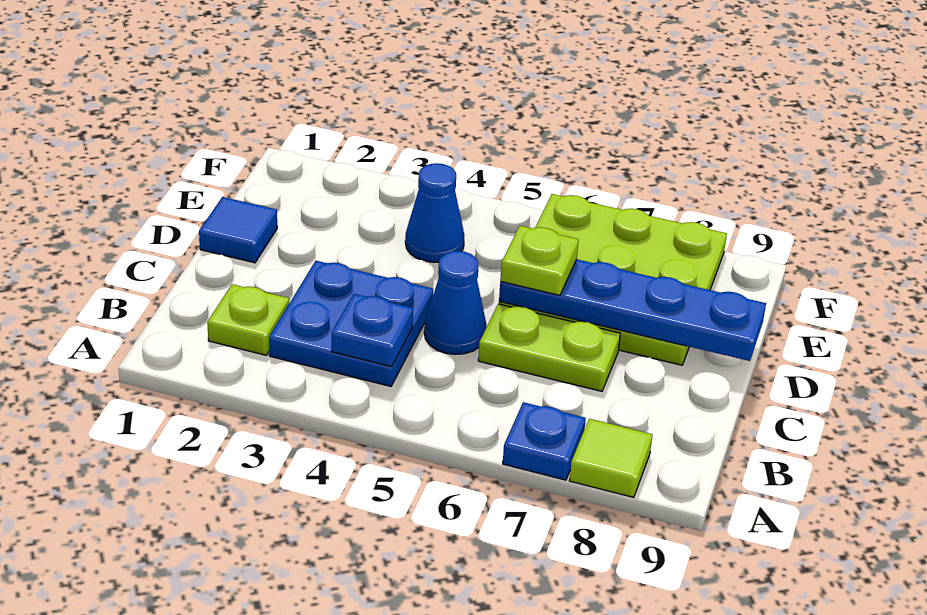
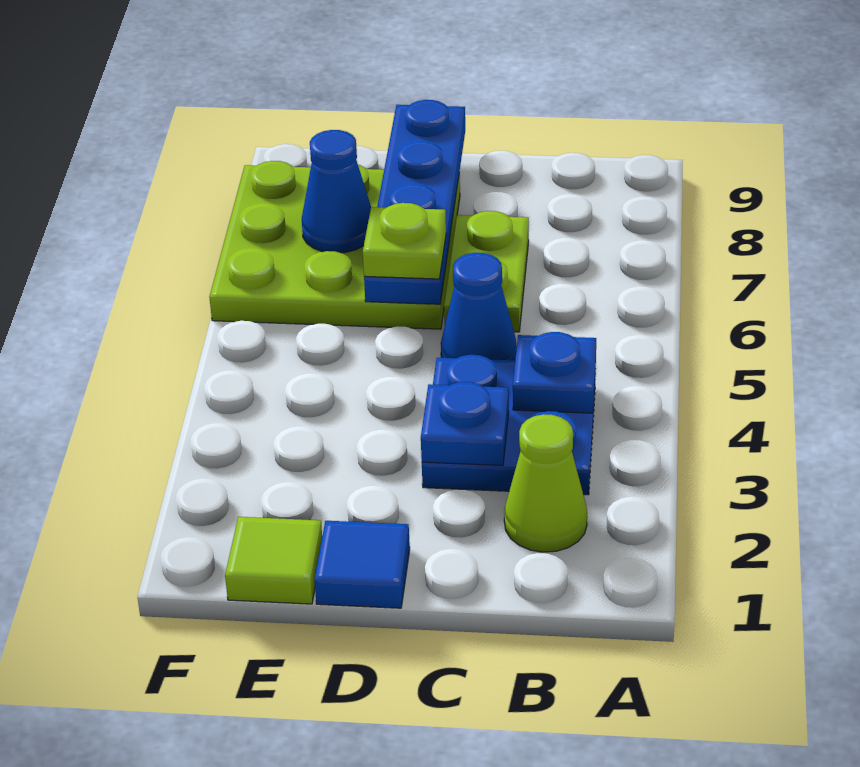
blue 1x1 plate [503,402,586,480] -> blue 1x1 plate moved to [421,382,509,466]
lime 1x1 tile [569,419,653,497] -> lime 1x1 tile moved to [225,517,322,604]
lime 1x1 plate [207,284,289,355] -> lime 1x1 cone [504,414,587,552]
blue 1x1 cone [405,163,464,262] -> blue 1x1 cone moved to [302,130,371,253]

